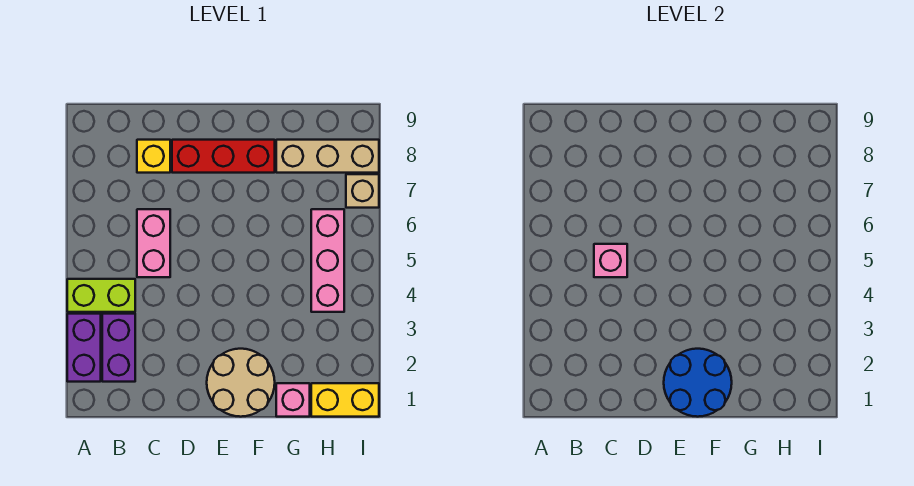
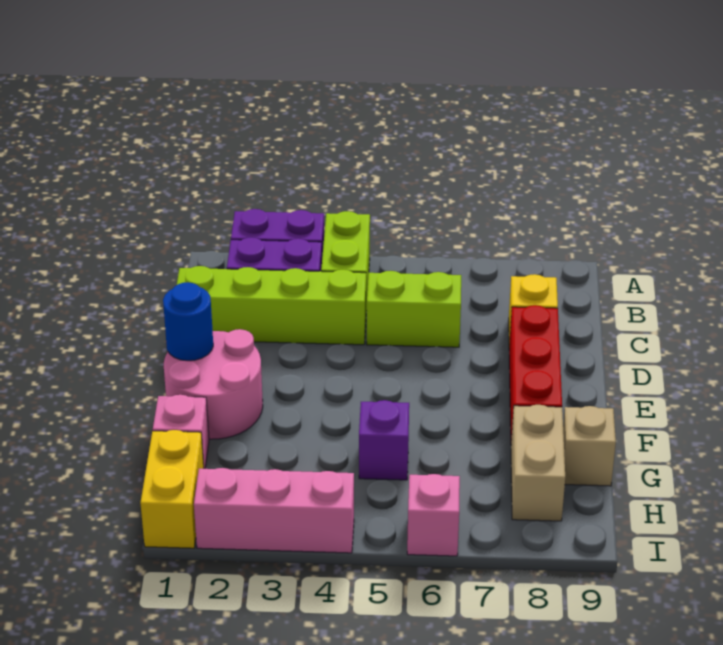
none -> lime 1x4 brick [177,266,366,345]
pink 1x2 brick [137,209,170,277] -> lime 1x2 brick [367,271,461,347]
pink 1x1 brick [594,244,627,277] -> pink 1x1 brick moved to [407,474,460,556]
tan 2x2 round brick [207,349,275,417] -> pink 2x2 round brick [164,329,263,439]
blue 2x2 round brick [664,349,732,417] -> blue 1x1 round brick [163,282,213,361]
none -> purple 1x1 brick [359,400,409,480]
tan 1x3 brick [276,140,379,173] -> tan 1x2 brick [511,405,565,521]
pink 1x3 brick [311,209,344,312] -> pink 1x3 brick moved to [194,468,354,553]
tan 1x1 brick [346,174,379,208] -> tan 1x1 brick moved to [563,406,616,486]

